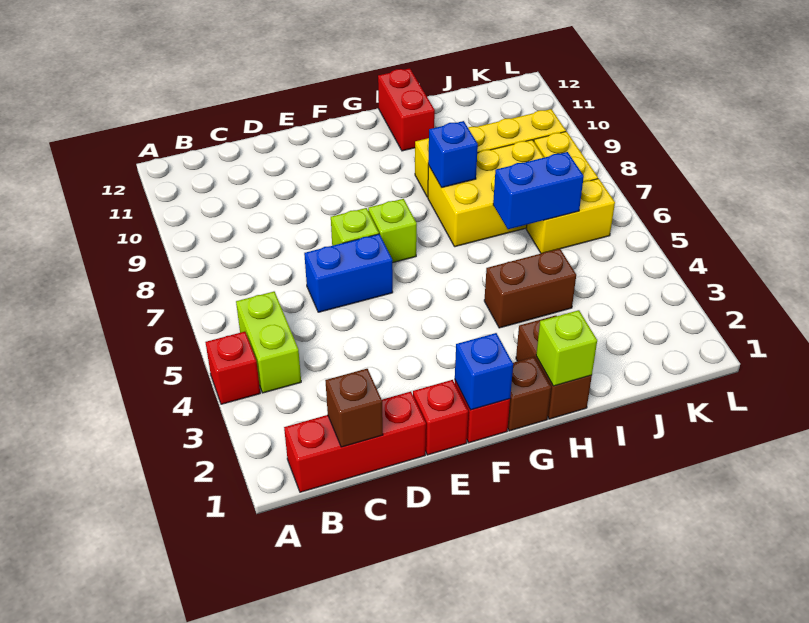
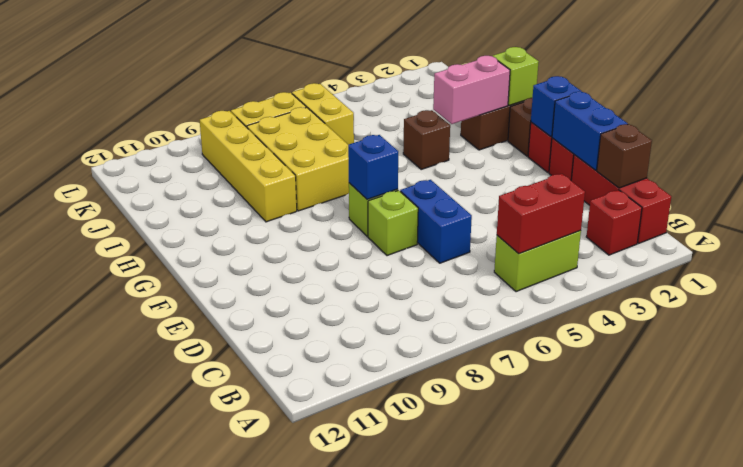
red 1x1 brick [205,332,260,404] -> red 1x1 brick moved to [586,190,642,255]
none -> pink 1x2 brick [433,56,510,124]
brown 1x2 brick [484,249,576,328] -> brown 1x1 brick [403,110,450,169]
blue 1x1 brick [428,121,478,187] -> blue 1x1 brick moved to [348,135,398,199]
red 1x2 brick [378,68,435,151] -> red 1x2 brick moved to [497,174,585,254]
blue 1x2 brick [493,152,584,229] -> blue 1x2 brick moved to [552,92,628,170]

